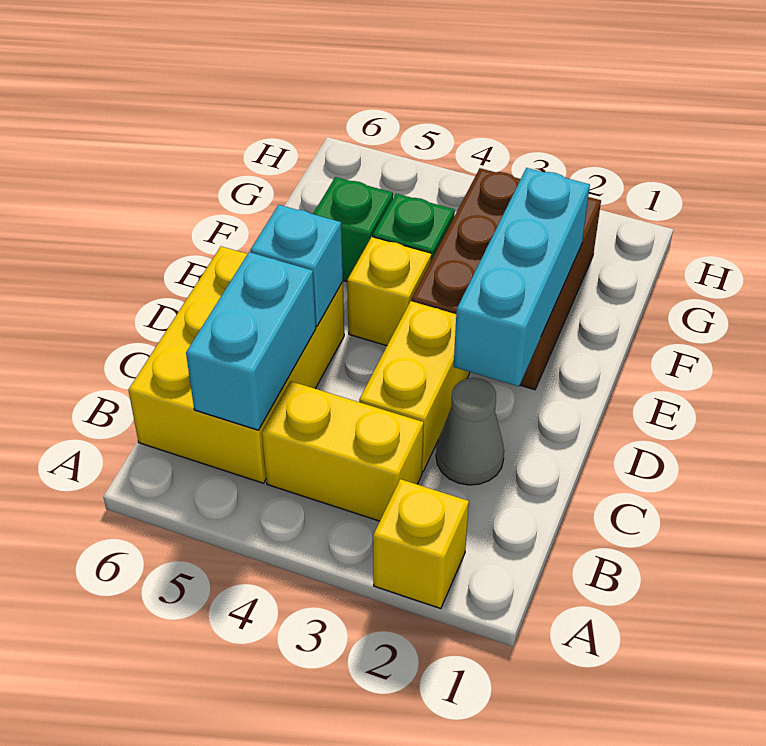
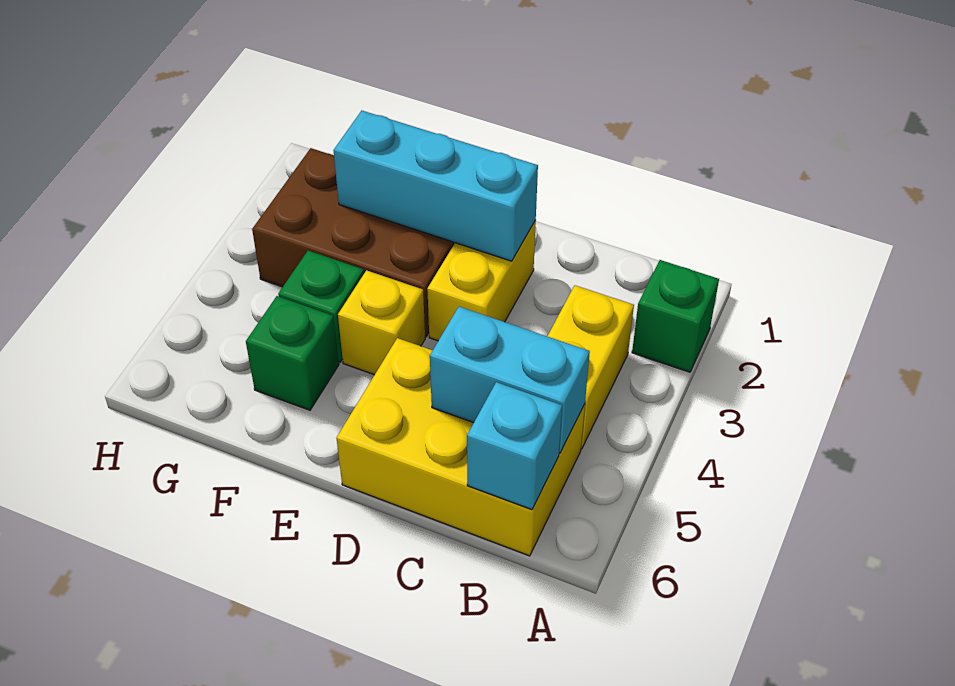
yellow 1x1 brick [373,479,469,609] -> green 1x1 brick [632,260,719,372]
grey 1x1 cone [436,378,504,485] -> none
yellow 1x2 brick [359,301,470,472] -> yellow 1x2 brick turned to [427,221,536,341]
cyan 1x1 brick [250,205,343,326] -> cyan 1x1 brick moved to [467,382,562,510]

